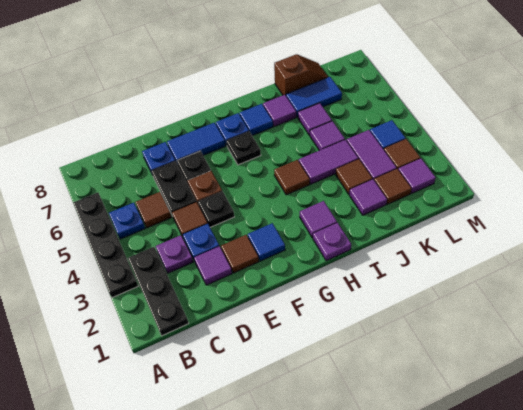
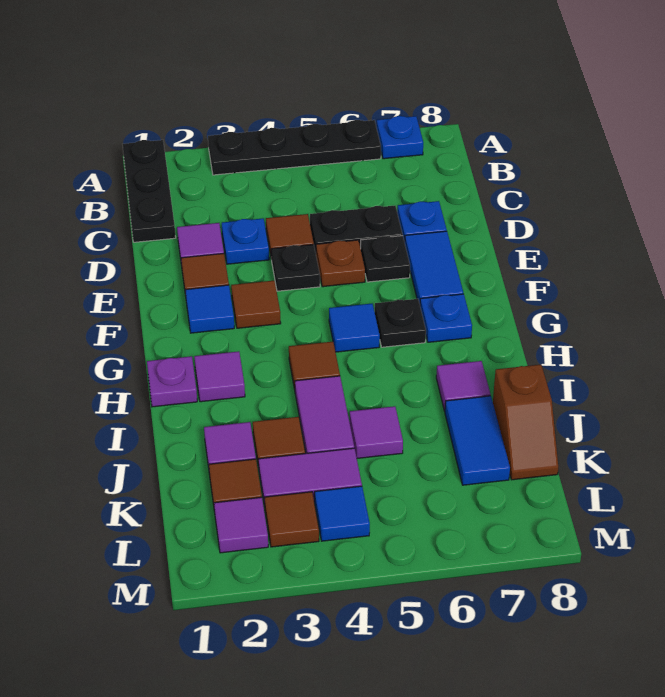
black 1x3 plate [128,247,189,336] -> black 1x3 plate turned to [123,140,176,242]
blue 1x1 plate [109,203,145,239] -> blue 1x1 plate moved to [377,116,423,159]
purple 1x1 plate [156,235,193,273] -> none
brown 1x1 tile [135,192,171,228] -> brown 1x1 tile moved to [231,281,281,328]
blue 1x1 tile [240,104,273,136] -> blue 1x1 tile moved to [329,304,380,352]
purple 1x1 tile [298,103,332,135] -> none

